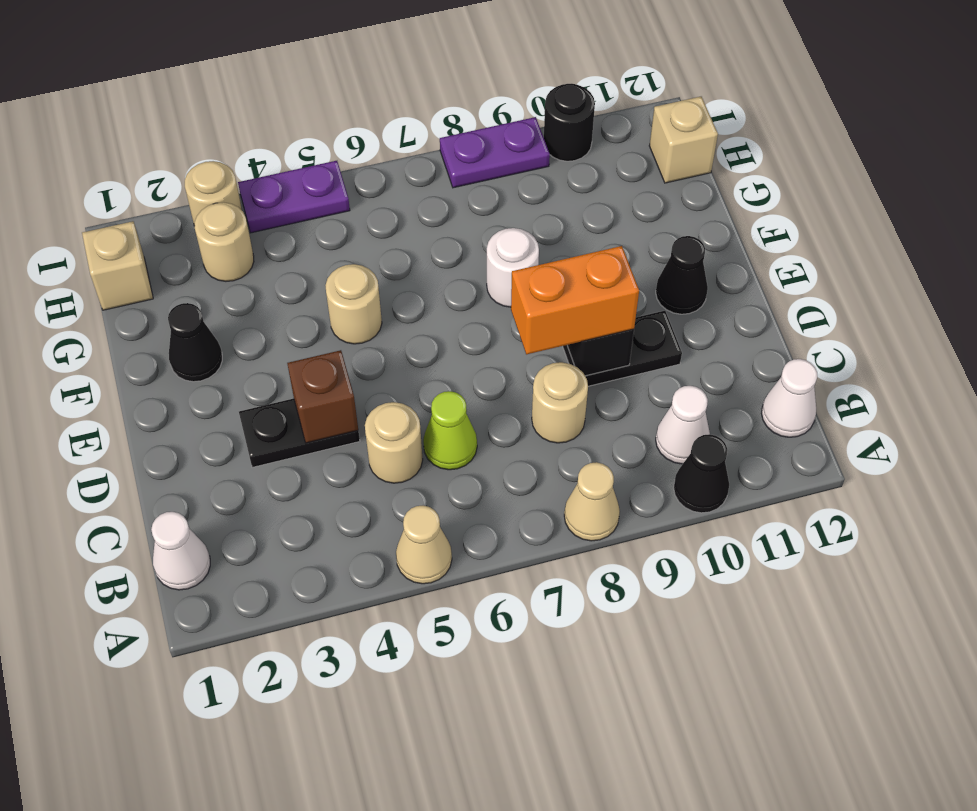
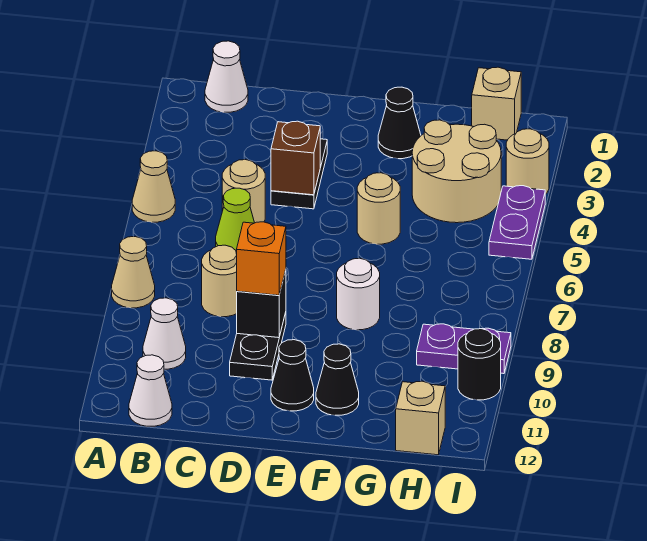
black 1x1 cone [674,434,729,513] -> black 1x1 cone moved to [316,344,359,415]
orange 1x2 brick [511,246,639,354] -> orange 1x1 brick [237,222,286,295]
tan 1x1 round brick [195,202,254,281] -> tan 2x2 round brick [412,120,501,223]
purple 1x2 plate [440,117,550,188] -> purple 1x2 plate turned to [417,324,511,374]

